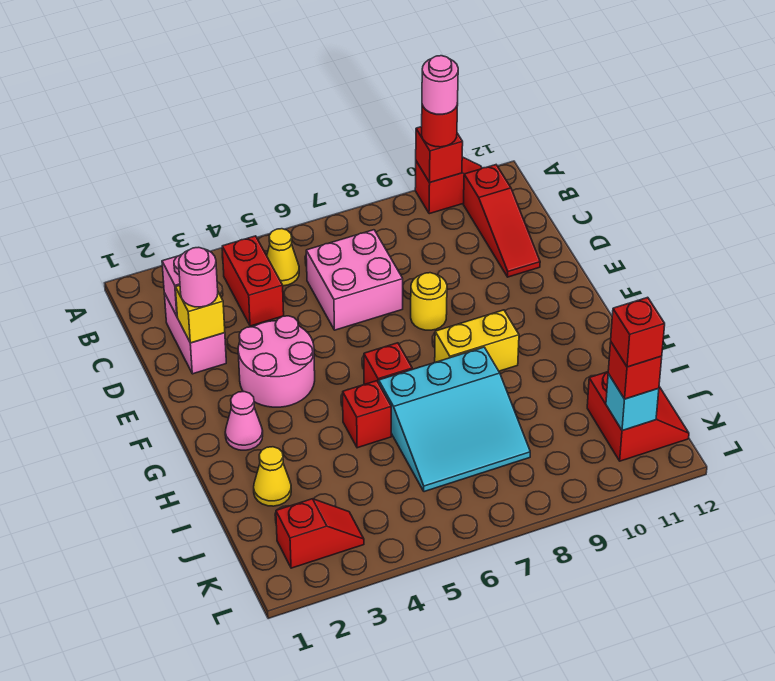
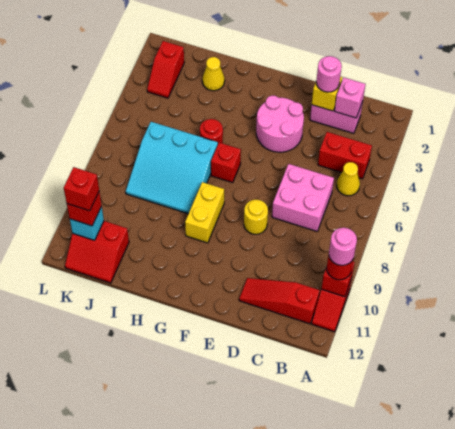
pink 1x1 cone [225,392,263,450] -> none
red 1x1 brick [343,381,391,448] -> red 1x1 round brick [200,119,223,143]
cyan 3x3 slope [379,347,530,492] -> cyan 3x3 slope turned to [126,121,218,214]

